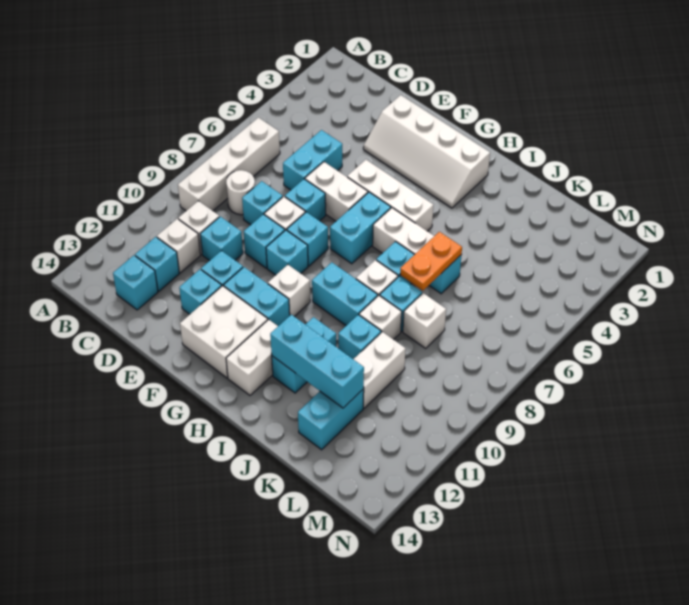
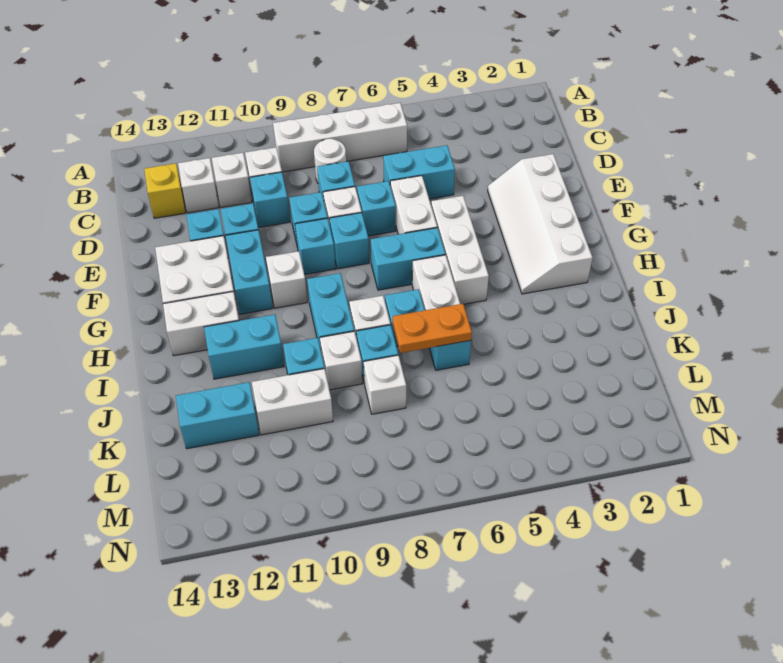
cyan 1x1 brick [135,237,179,291] -> white 1x1 brick [178,158,219,213]
cyan 1x1 brick [113,255,158,310] -> yellow 1x1 brick [144,163,186,218]
cyan 1x3 brick [270,315,364,408] -> none

